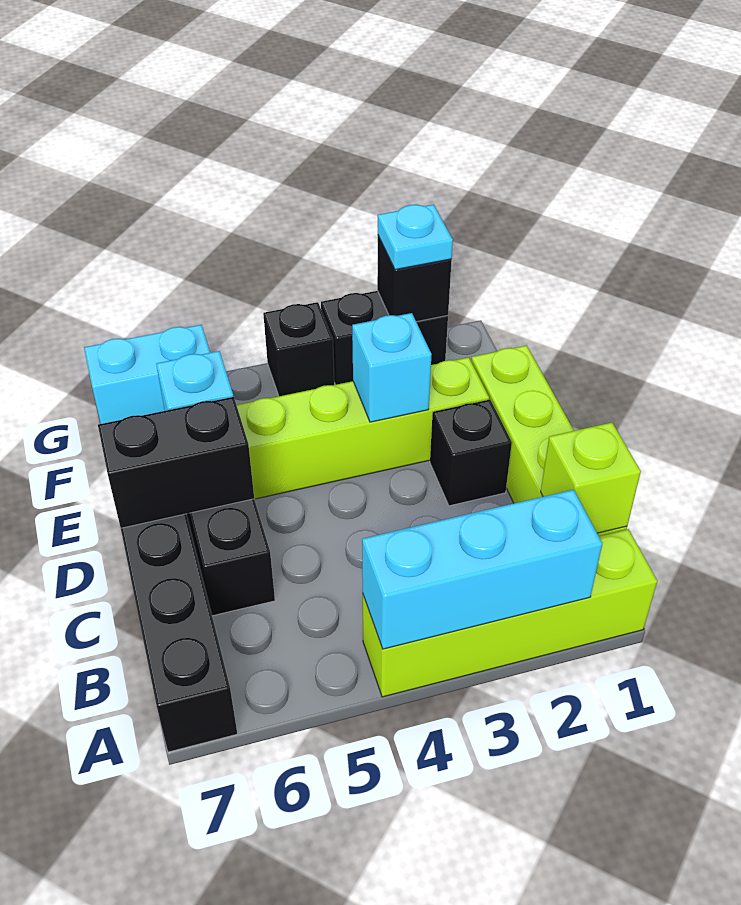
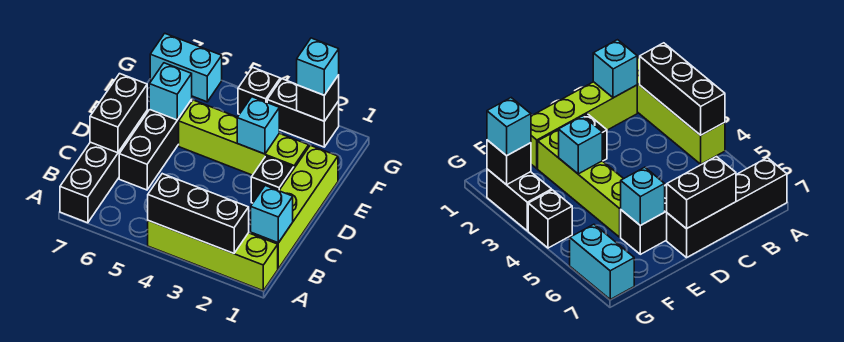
cyan 1x3 brick [362,490,602,649] -> black 1x3 brick [148,174,249,253]
lime 1x1 brick [541,423,641,533] -> cyan 1x1 brick [251,186,293,243]
black 1x2 brick [98,397,254,528] -> black 1x2 brick turned to [90,74,147,153]
cyan 1x1 plate [378,205,453,270] -> cyan 1x1 brick [297,38,339,95]

